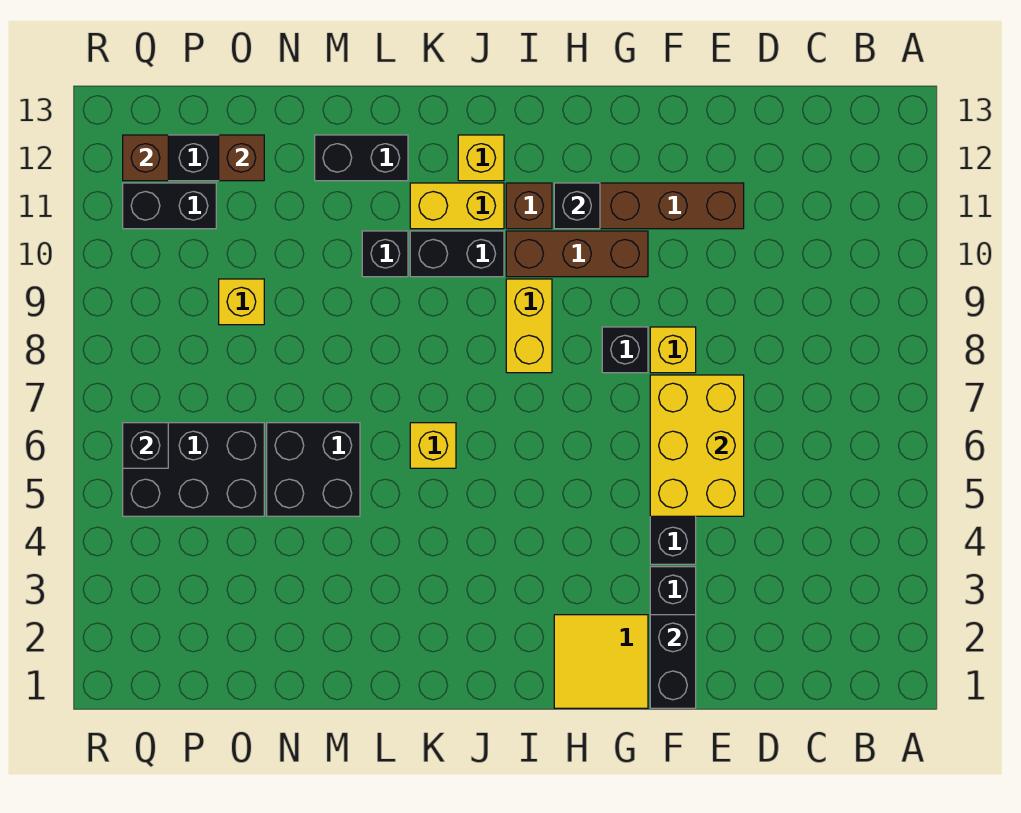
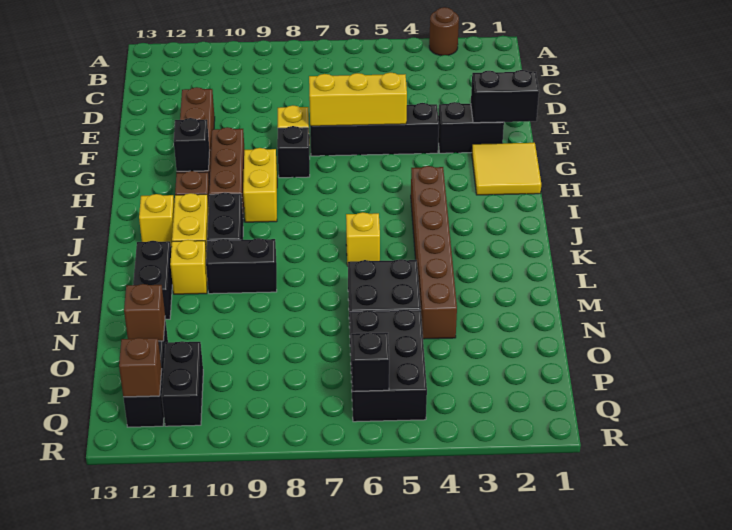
none -> brown 1x1 round brick [429,7,459,56]
yellow 2x3 brick [650,375,744,516] -> yellow 1x3 brick [309,72,407,126]
none -> brown 1x6 brick [411,166,457,339]
yellow 1x2 brick [506,279,552,373] -> yellow 1x2 brick turned to [243,148,277,222]
black 1x1 brick [362,231,408,277] -> black 1x2 brick [206,238,277,294]
yellow 1x1 brick [219,279,264,325] -> yellow 1x1 brick moved to [170,240,207,294]

